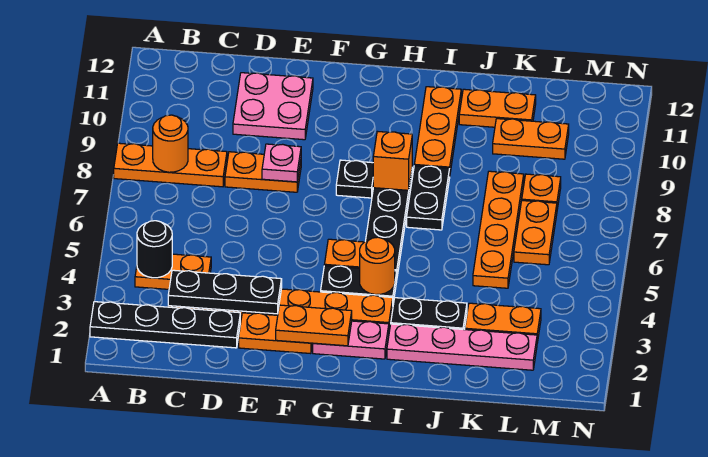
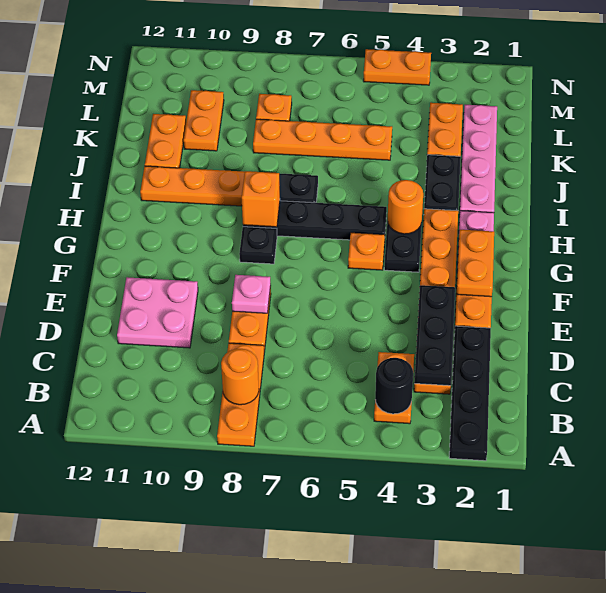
orange 1x2 plate [514,201,557,265] -> orange 1x2 plate moved to [363,49,431,85]

